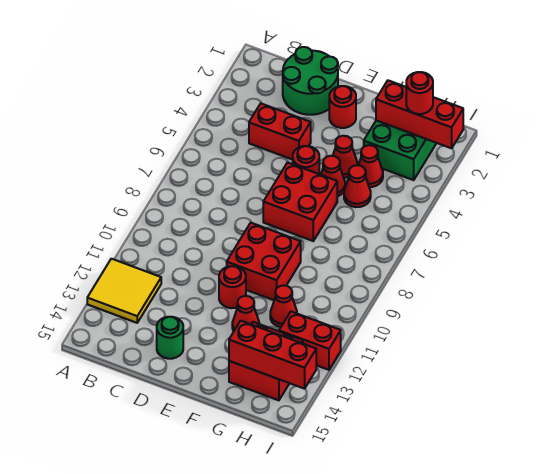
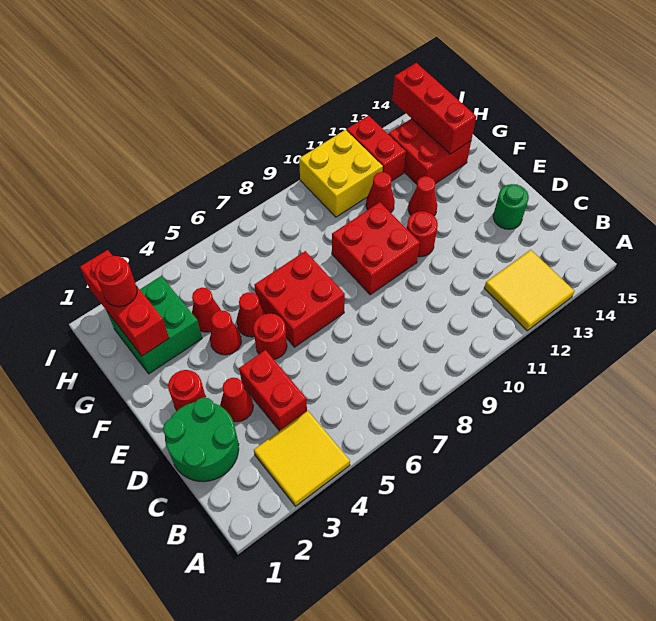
none -> yellow 2x2 tile [254,411,350,506]
red 1x1 cone [344,165,371,207] -> red 1x1 cone moved to [220,378,253,422]
none -> yellow 2x2 brick [299,130,383,217]

